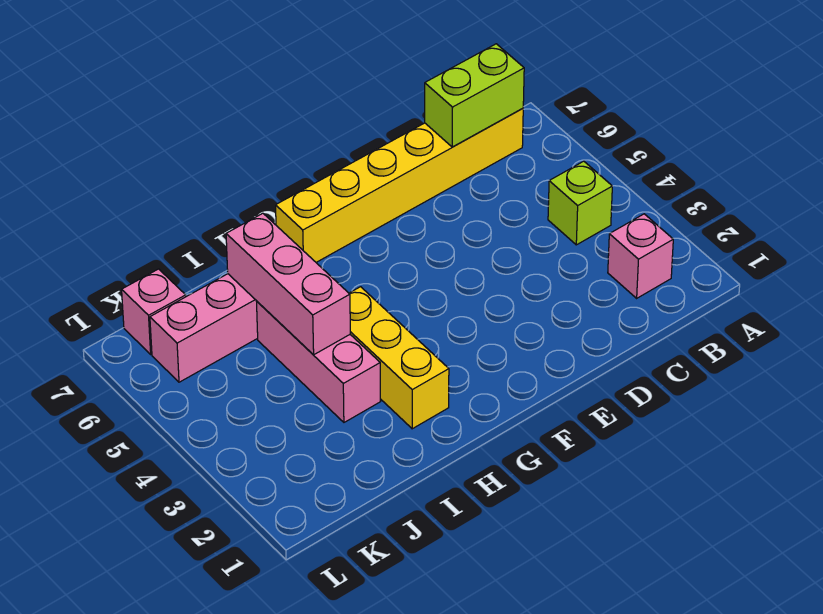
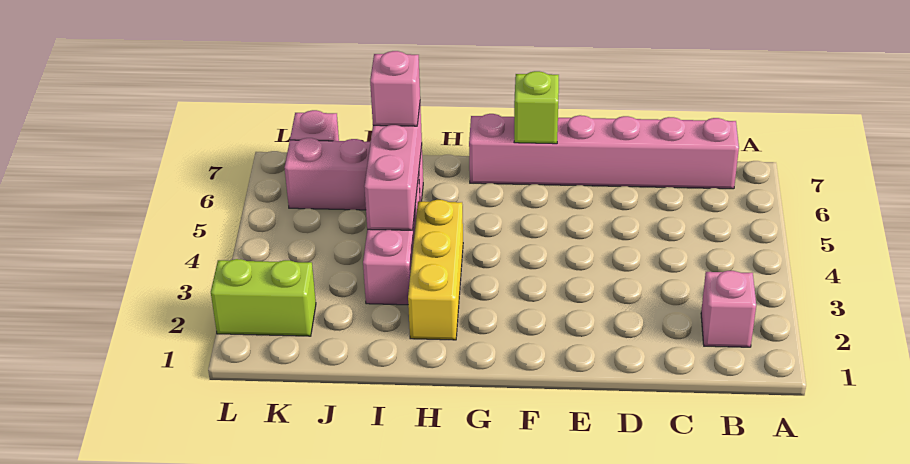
lime 1x1 brick [548,161,612,245] -> lime 1x1 brick moved to [514,71,559,144]
yellow 1x6 brick [276,109,523,262] -> pink 1x6 brick [469,114,739,189]
lime 1x2 brick [425,44,524,147] -> lime 1x2 brick moved to [211,259,316,336]
none -> pink 1x1 brick [370,51,420,126]

